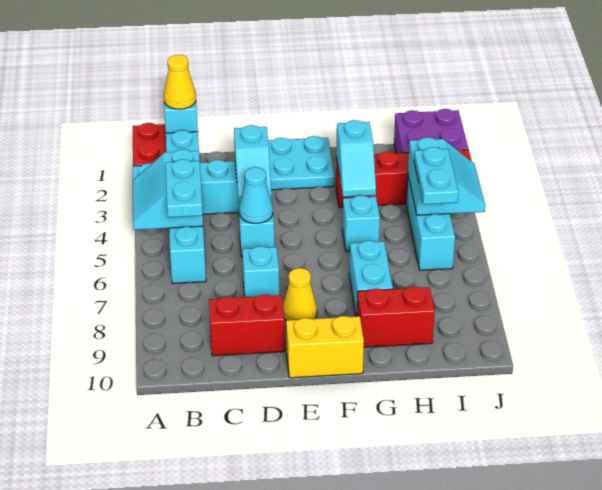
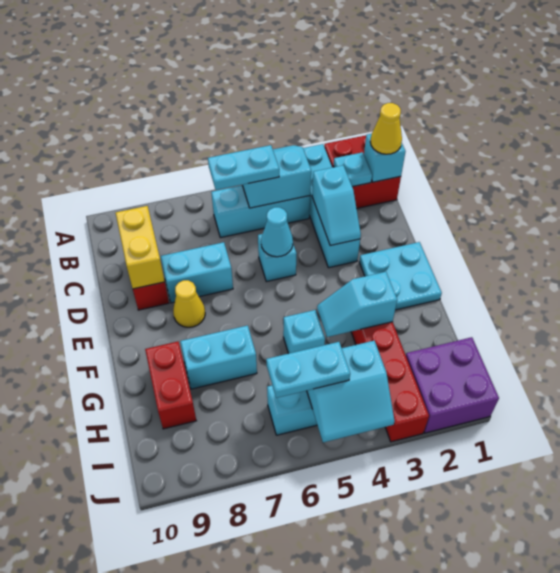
cyan 1x2 slope [234,125,272,202] -> cyan 1x2 slope turned to [312,165,361,246]
cyan 1x1 brick [242,246,279,297] -> cyan 1x2 brick [161,242,233,303]
yellow 1x2 brick [286,316,364,378] -> yellow 1x2 brick moved to [116,206,165,289]

